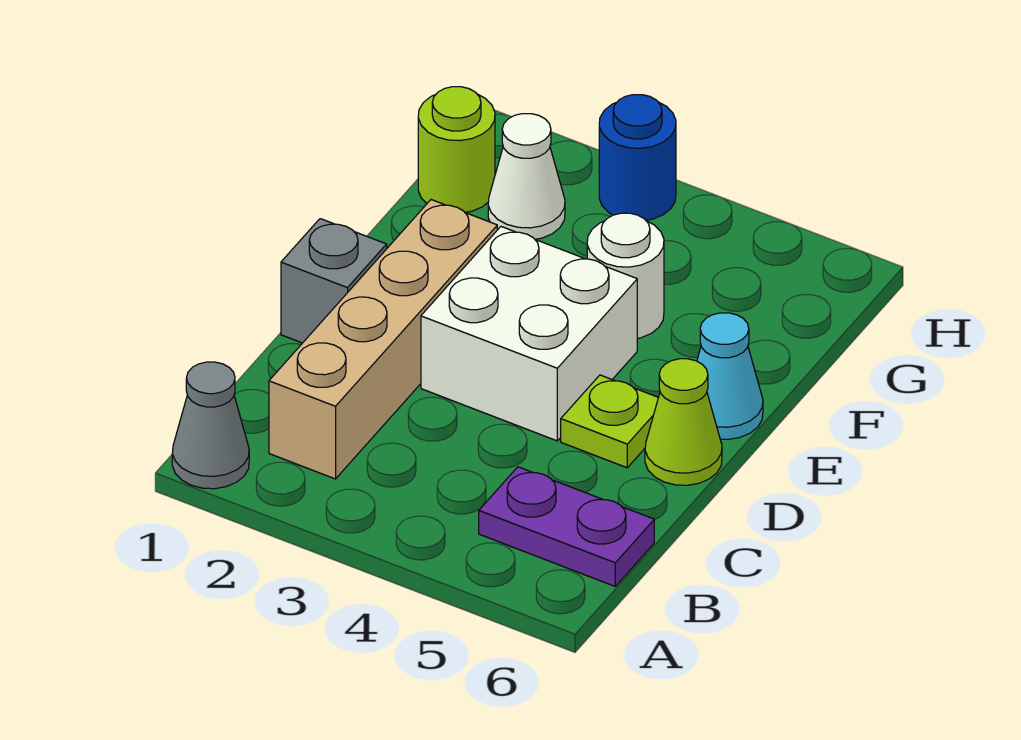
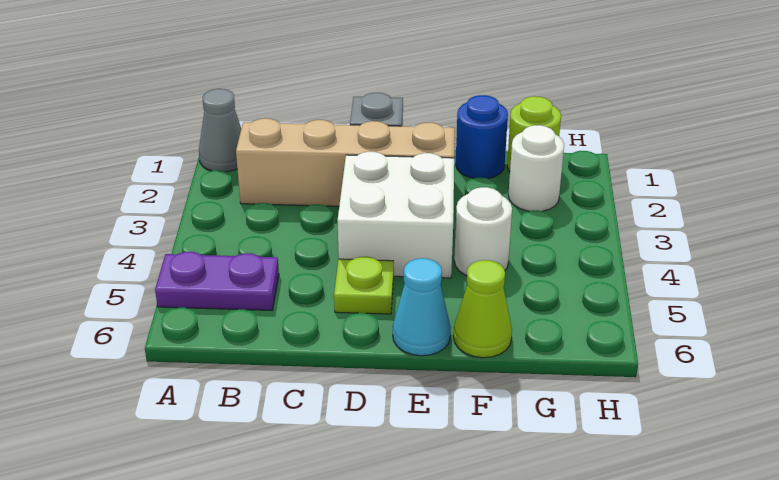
purple 1x2 plate [479,467,654,586] -> purple 1x2 plate turned to [155,252,279,310]
lime 1x1 cone [645,359,722,485] -> lime 1x1 cone moved to [453,260,512,358]
white 1x1 cone [488,114,565,239] -> white 1x1 round brick [508,125,564,211]
blue 1x1 round brick [599,95,676,220] -> blue 1x1 round brick moved to [456,95,508,179]

